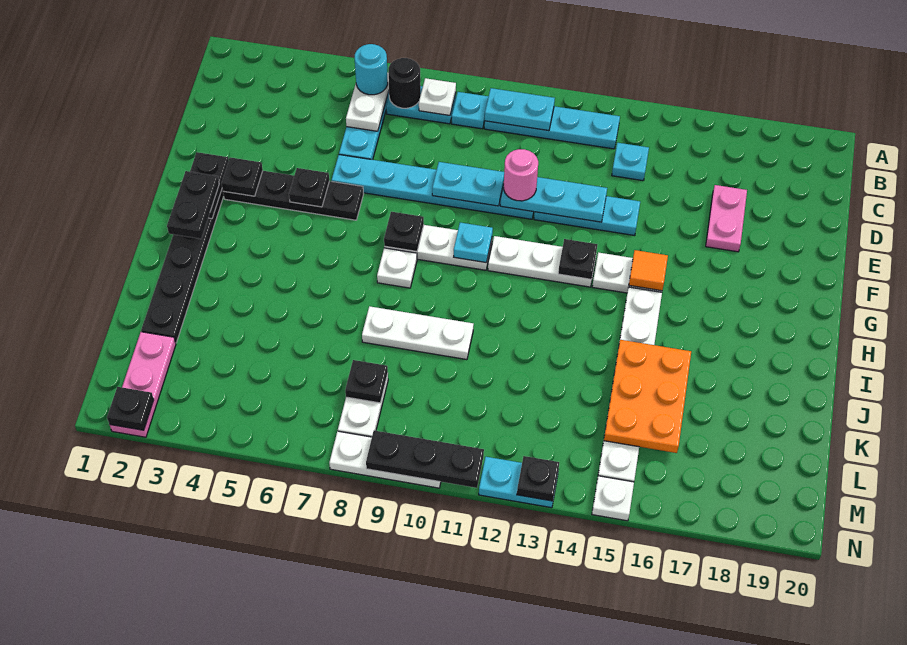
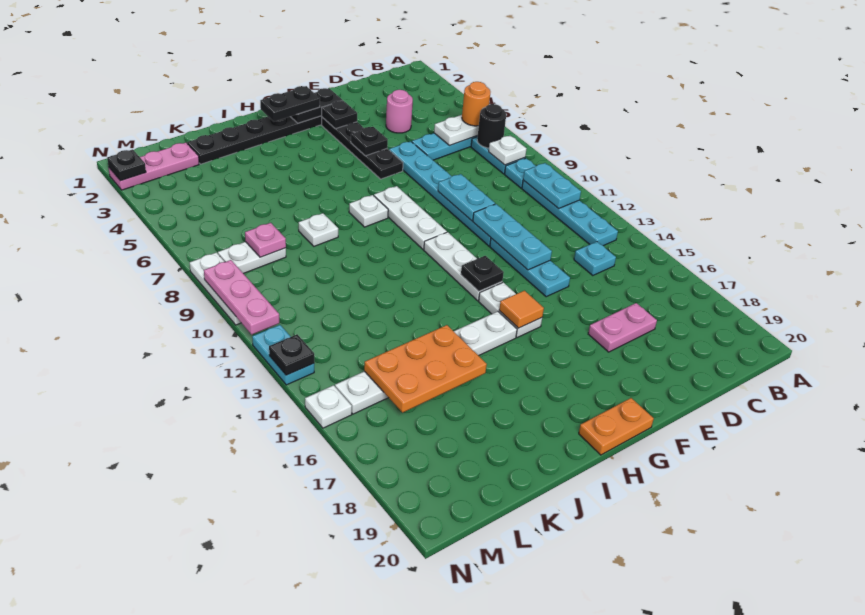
cyan 1x1 round brick [355,44,388,95] -> orange 1x1 round brick [462,82,490,126]
pink 1x1 round brick [504,149,538,201] -> pink 1x1 round brick moved to [386,90,413,133]
black 1x1 plate [384,212,424,251] -> none
cyan 1x1 plate [454,223,493,263] -> none
none -> orange 1x2 plate [579,398,654,455]
white 1x3 plate [362,306,474,360] -> white 1x1 plate [299,213,338,246]
black 1x1 plate [345,360,388,403] -> pink 1x1 plate [245,223,286,257]
black 1x3 plate [366,431,484,488] -> pink 1x3 plate [204,260,279,334]

